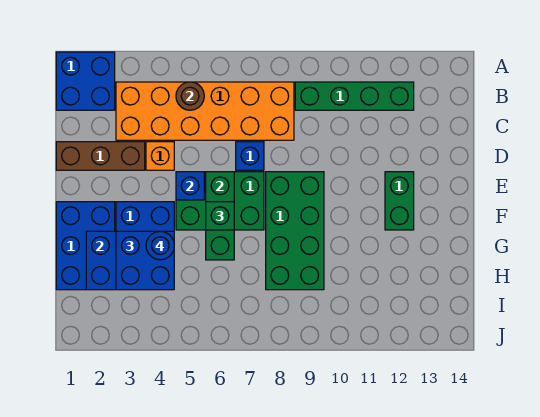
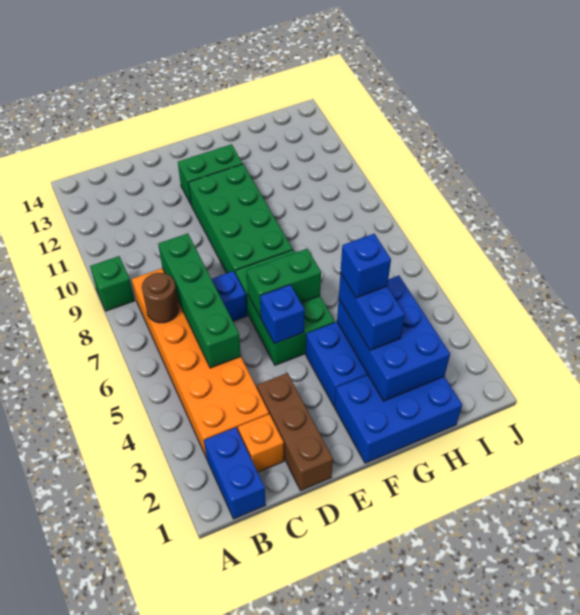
blue 2x2 brick [56,52,115,110] -> blue 1x2 brick [204,427,266,519]
brown 1x1 round brick [176,82,204,110] -> brown 1x1 round brick moved to [142,273,179,323]
green 1x4 brick [295,82,414,110] -> green 1x4 brick moved to [158,233,241,368]
orange 1x1 brick [146,142,174,170] -> orange 1x1 brick moved to [238,414,284,472]
green 1x3 brick [206,172,234,260] -> green 1x2 brick [247,249,321,318]
green 2x4 brick [266,172,324,290] -> green 2x4 brick turned to [189,164,293,273]
green 1x1 brick [206,202,234,230] -> green 1x1 brick moved to [90,256,135,311]
blue 2x2 brick [116,231,174,290] -> blue 1x2 brick [339,273,405,350]
blue 1x1 round brick [146,231,174,260] -> blue 1x1 brick [340,234,391,298]

